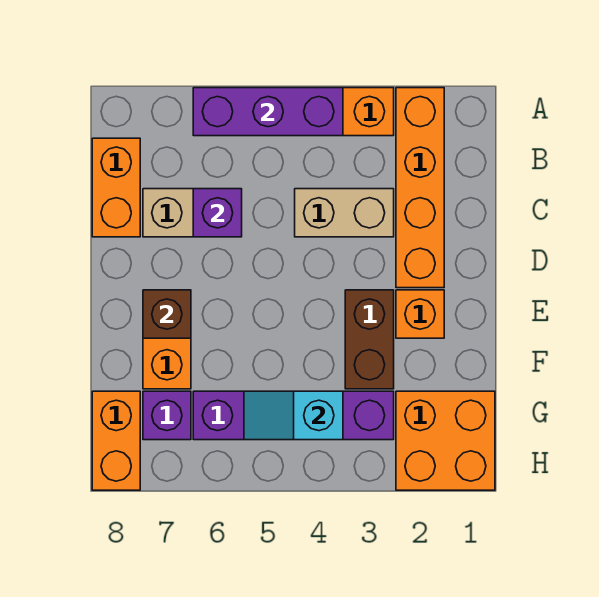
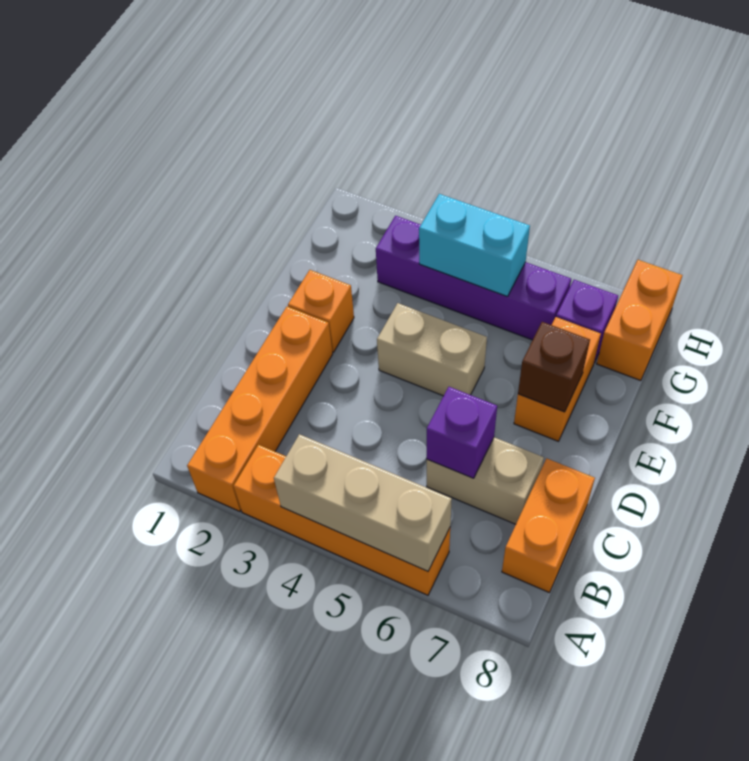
purple 1x3 brick [193,88,343,136] -> tan 1x3 brick [274,434,452,571]
tan 1x2 brick [295,189,394,237] -> tan 1x2 brick moved to [377,303,487,396]
brown 1x2 brick [345,290,394,389] -> none
orange 2x2 brick [396,391,495,490] -> none
cyan 1x2 slope [244,391,343,440] -> cyan 1x2 brick [419,194,530,296]

